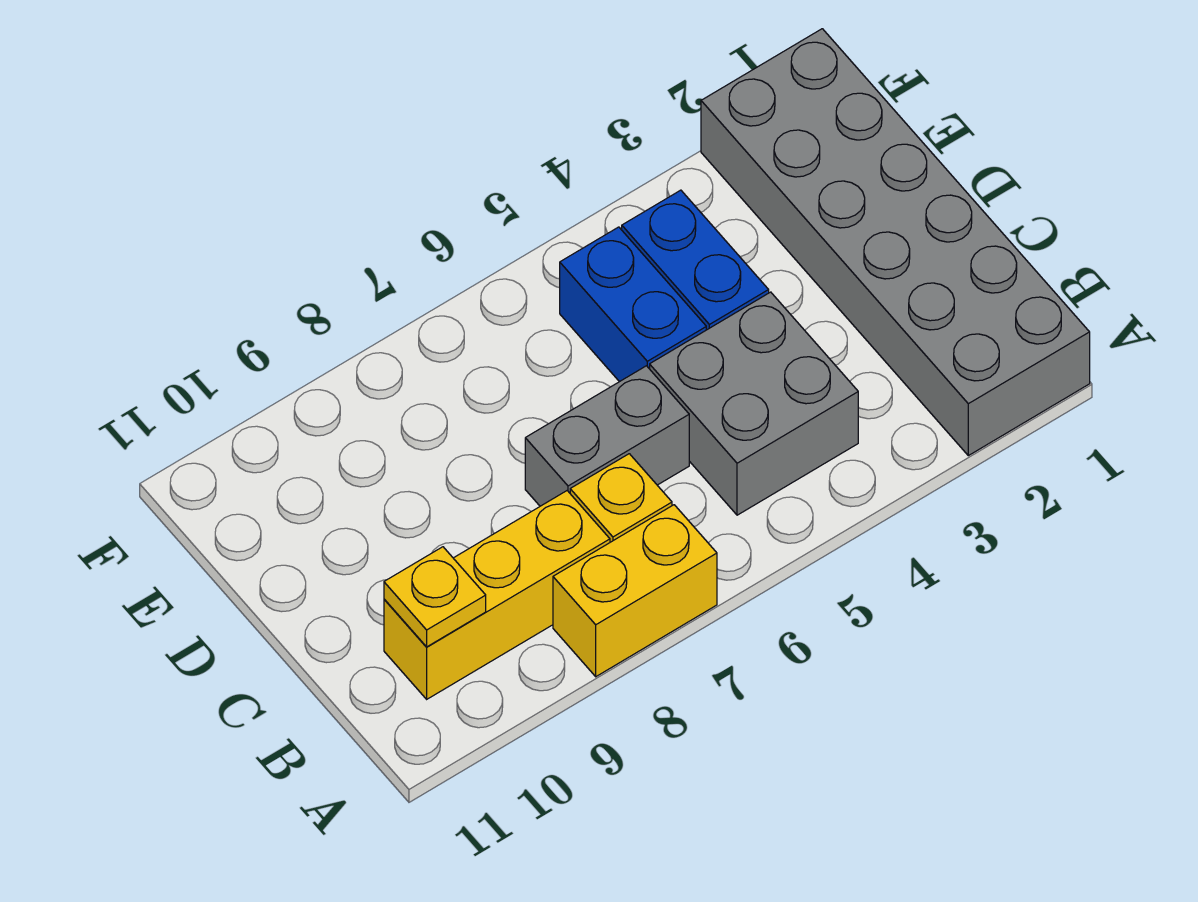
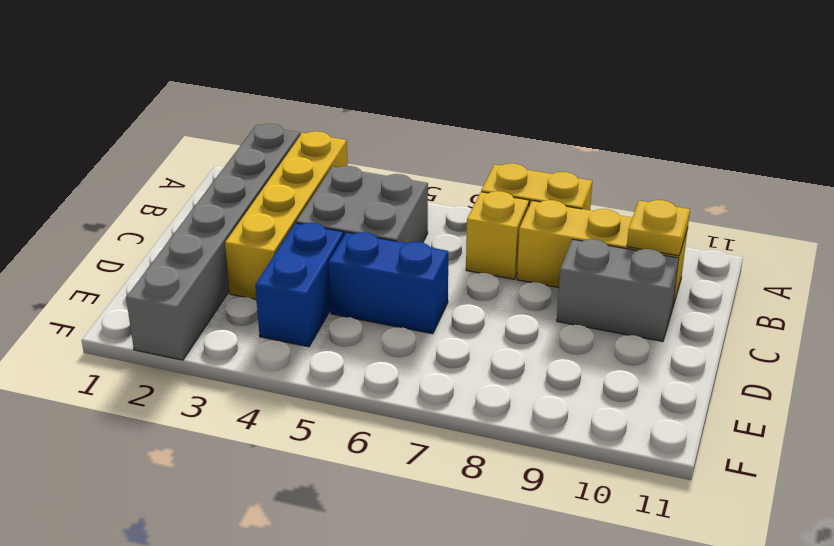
grey 2x6 brick [701,29,1090,456] -> grey 1x6 brick [126,124,300,360]
none -> yellow 1x4 brick [225,131,348,299]
grey 1x2 brick [525,366,689,506] -> grey 1x2 brick moved to [557,239,679,342]
blue 1x2 brick [560,227,706,382] -> blue 1x2 brick turned to [328,232,448,334]

